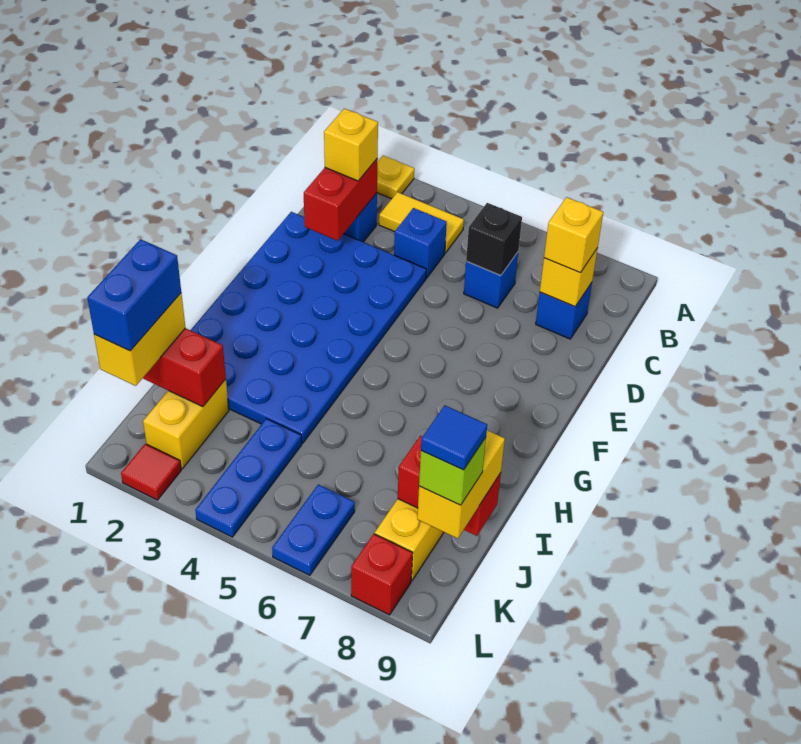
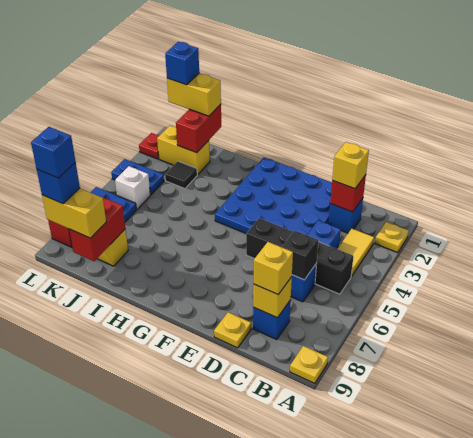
none -> yellow 1x1 plate [290,346,328,384]
none -> black 1x4 brick [246,218,354,294]
red 1x2 brick [304,158,378,241] -> red 1x1 brick [330,175,366,212]
blue 4x6 plate [191,212,426,443] -> blue 4x4 plate [215,157,332,235]
none -> yellow 1x1 plate [214,312,251,348]
blue 1x2 brick [87,239,181,351] -> blue 1x1 brick [165,42,199,85]
none -> black 1x1 tile [165,161,197,189]
blue 1x3 plate [195,419,302,537] -> blue 1x2 plate [111,159,164,195]
none -> white 1x1 brick [115,166,150,209]
lime 1x1 brick [419,437,486,505] -> blue 1x1 brick [37,163,80,204]
blue 1x1 tile [421,405,487,470] -> blue 1x1 brick [31,127,76,178]
red 1x1 tile [121,444,181,500] -> red 1x1 plate [139,133,159,159]

